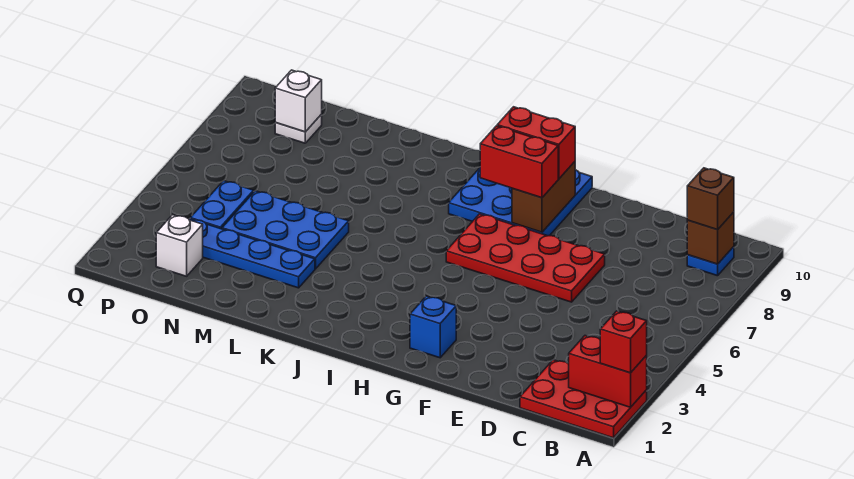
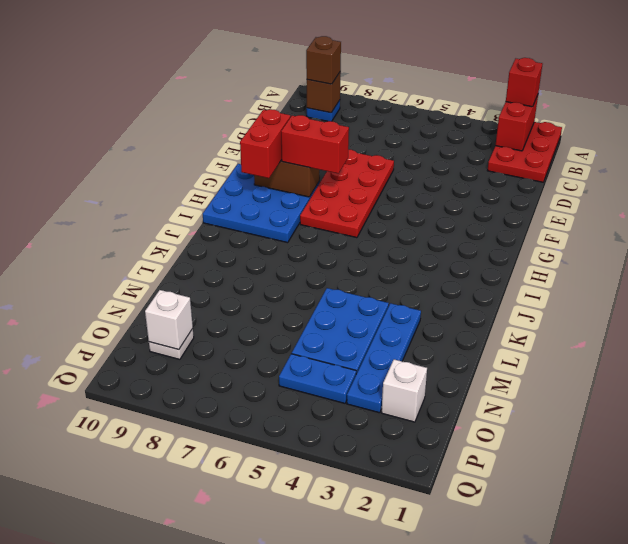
blue 1x1 brick [410,296,456,358] -> none
red 1x2 brick [480,126,558,198] -> red 1x2 brick turned to [281,115,349,174]

